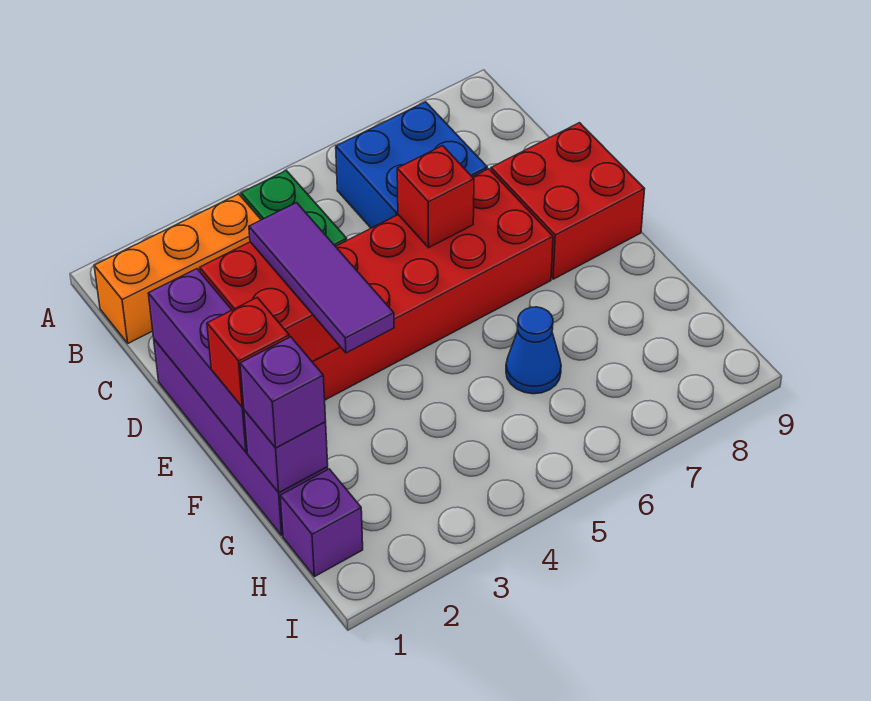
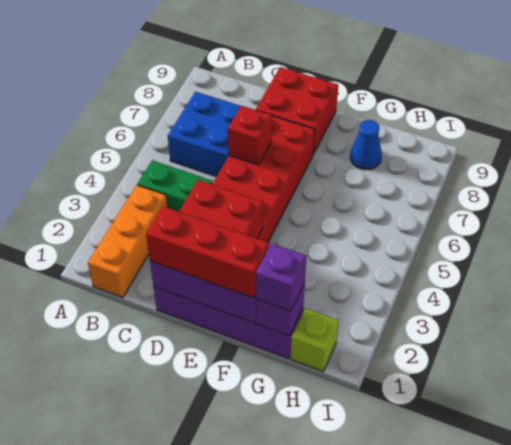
purple 1x3 tile [249,203,394,353] -> none
red 1x1 brick [207,297,289,407] -> red 1x3 brick [146,206,269,298]
blue 1x1 cone [506,307,561,394] -> blue 1x1 cone moved to [350,120,382,170]
purple 1x1 brick [280,469,363,577] -> lime 1x1 brick [290,308,339,371]

